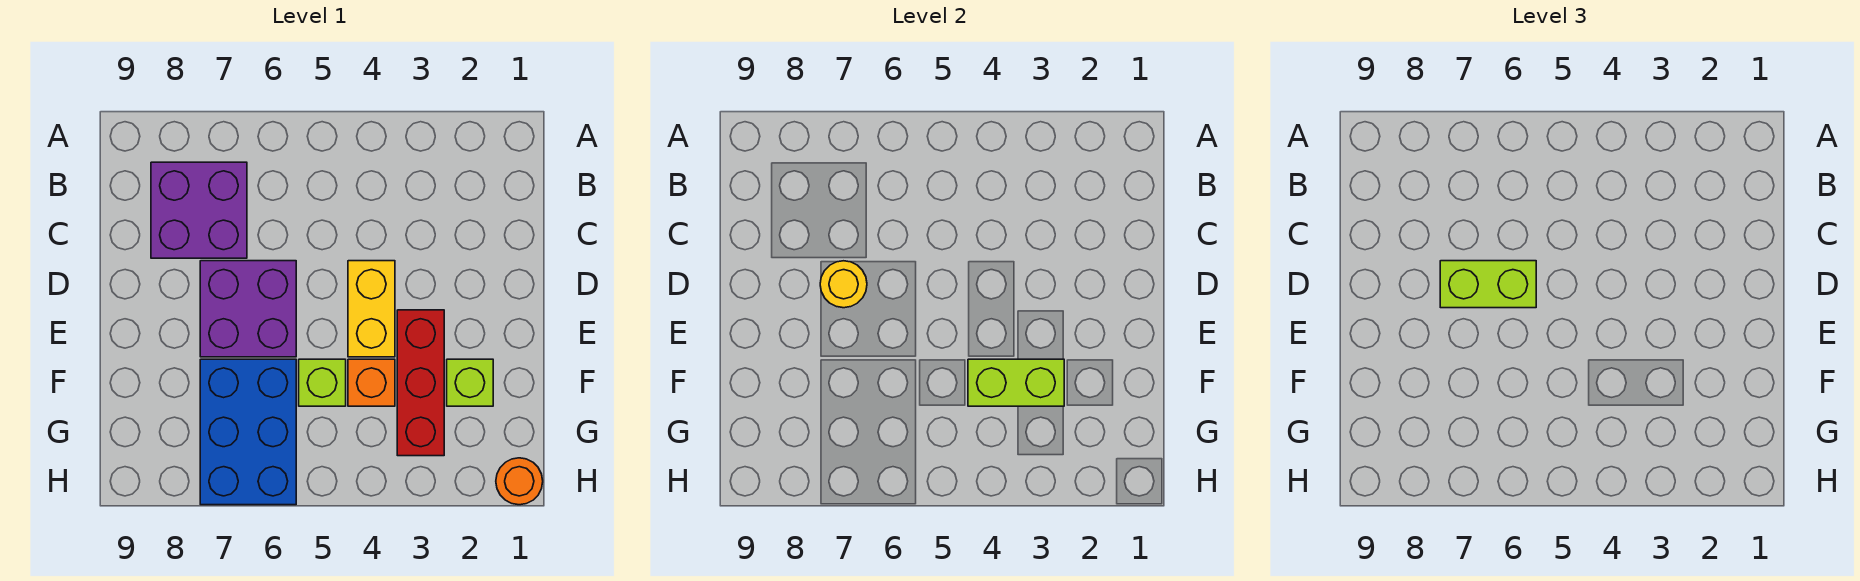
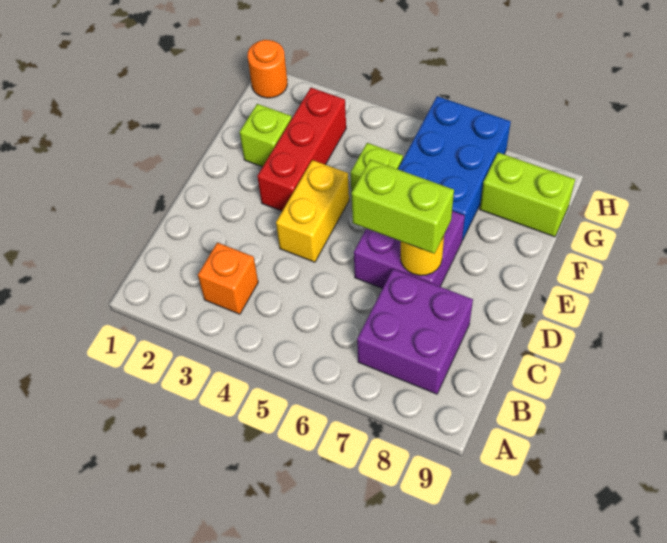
lime 1x2 brick [968,359,1064,406] -> lime 1x2 brick moved to [480,152,575,237]
orange 1x1 brick [348,359,395,406] -> orange 1x1 brick moved to [198,242,258,314]

